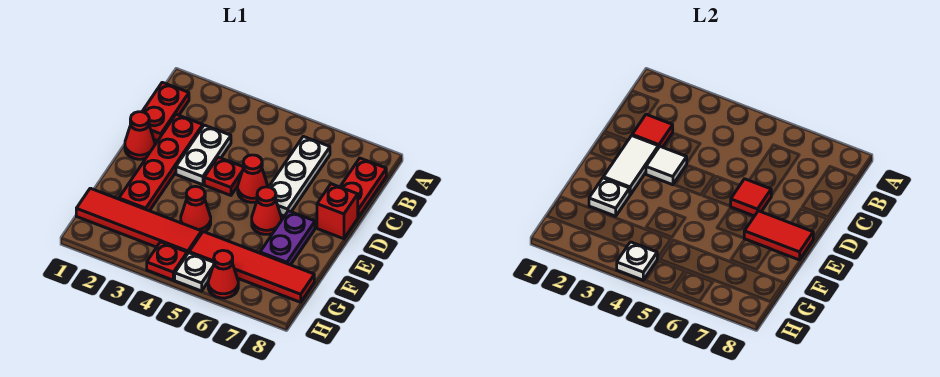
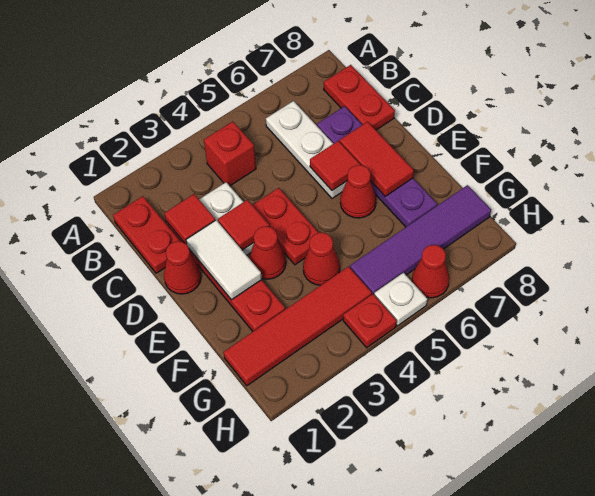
white 1x1 tile [646,147,687,185] -> red 1x1 tile [218,200,269,250]
red 1x1 plate [204,157,243,195] -> red 1x2 plate [253,188,319,265]
red 1x1 cone [238,155,268,202] -> red 1x1 cone moved to [249,226,286,279]
red 1x1 brick [317,184,358,239] -> red 1x1 brick moved to [204,121,256,186]
purple 1x2 plate [260,211,315,265] -> purple 1x4 plate [317,106,437,227]
red 1x2 tile [744,211,813,260] -> red 1x2 tile turned to [340,122,414,196]
white 1x1 plate [589,178,630,216] -> none
red 1x4 tile [189,232,314,302] -> purple 1x4 tile [350,185,491,294]
white 1x1 plate [617,242,657,280] -> none

